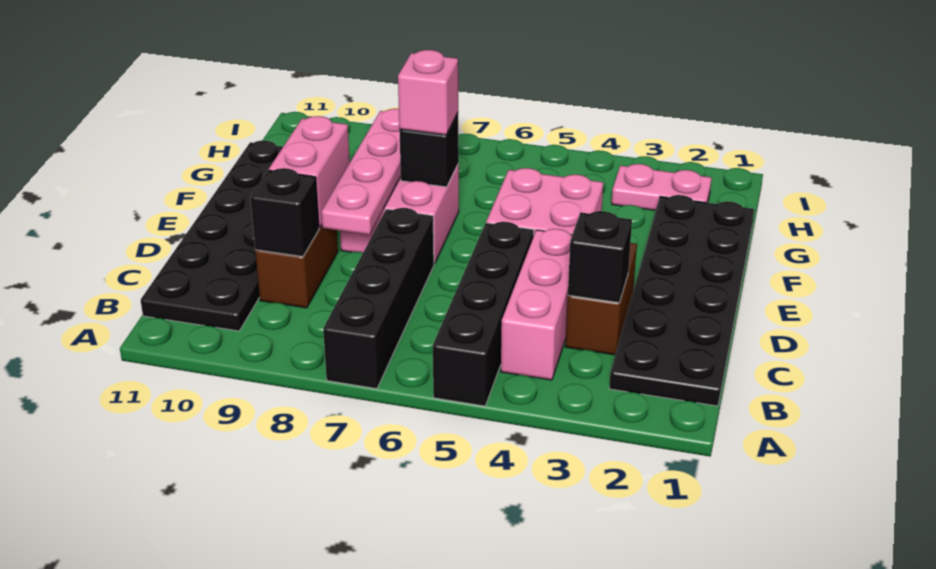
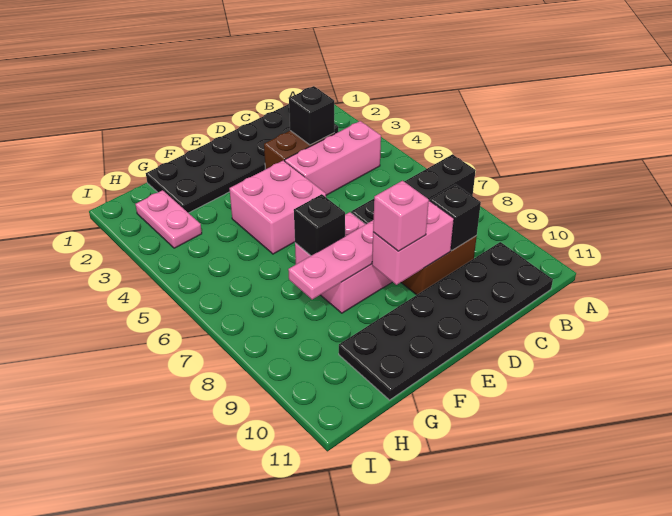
black 1x4 brick [433,222,534,406] -> none
pink 1x1 brick [398,50,458,135] -> pink 1x1 brick moved to [373,181,429,251]

